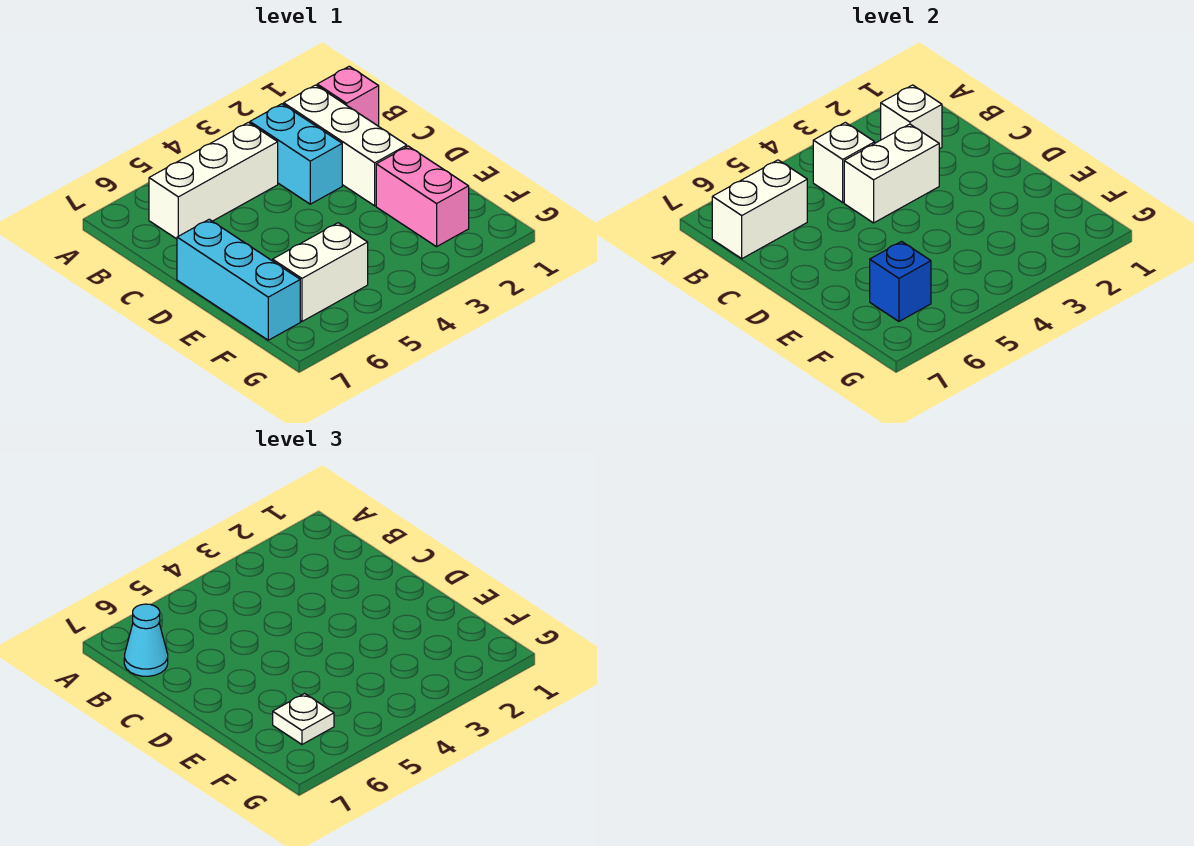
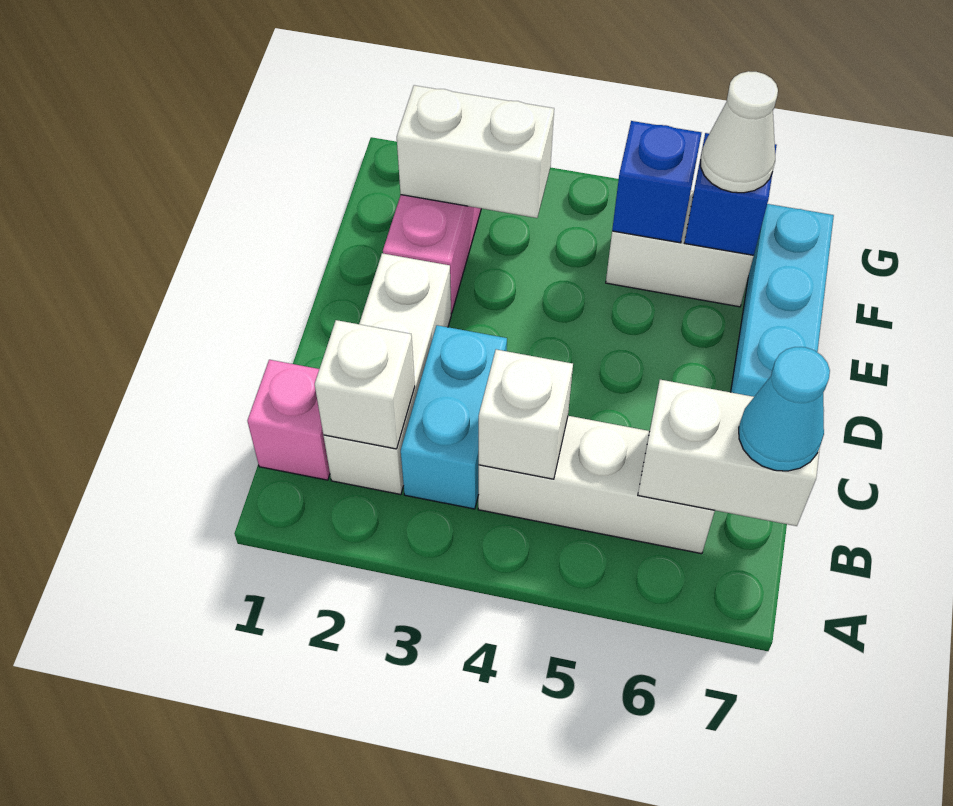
white 1x2 brick [844,124,939,223] -> white 1x2 brick moved to [397,85,554,218]
none -> blue 1x1 brick [612,121,701,243]
white 1x1 plate [273,694,334,744] -> white 1x1 cone [700,71,778,193]

